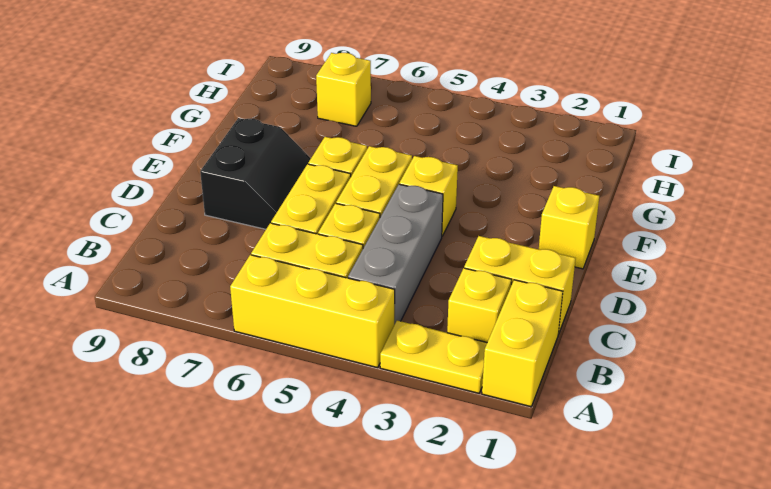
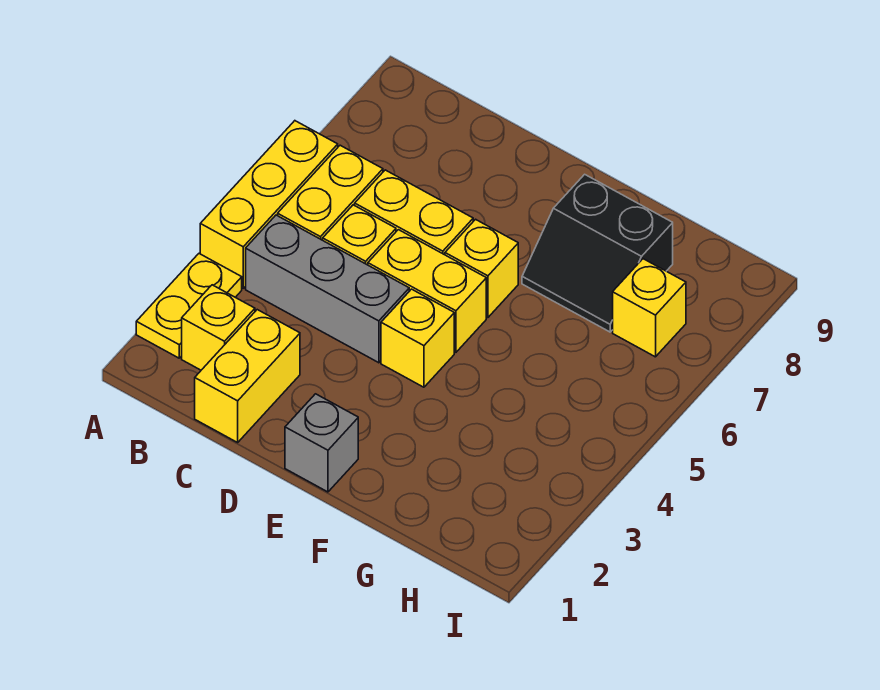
yellow 1x2 brick [482,280,563,407] -> none
black 2x2 slope [200,118,311,229] -> black 2x2 slope moved to [522,174,673,332]
yellow 1x1 brick [539,186,599,269] -> grey 1x1 brick [285,394,358,492]

